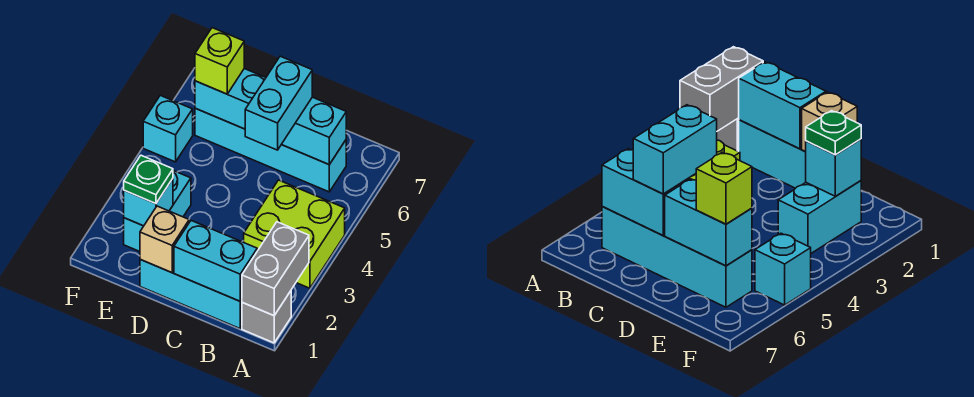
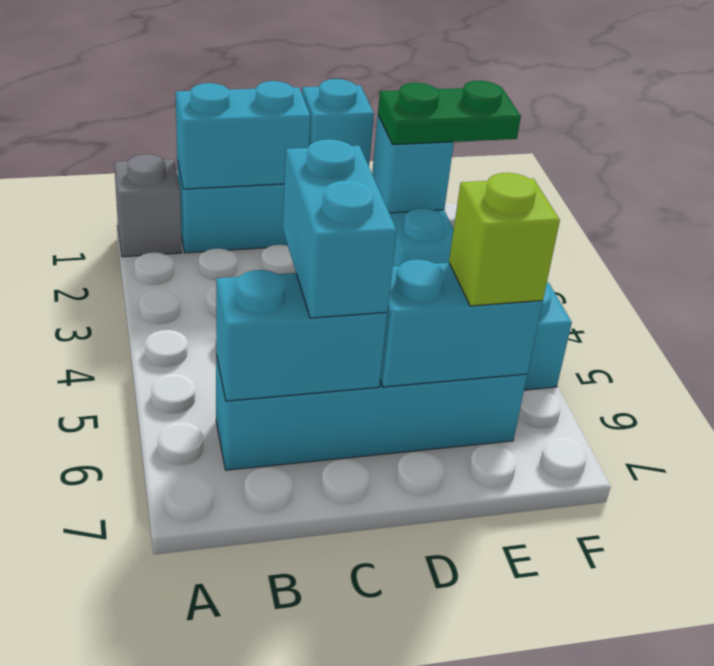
grey 1x2 brick [242,222,309,316] -> none
lime 2x2 brick [244,180,345,288] -> none
tan 1x1 brick [140,206,189,273] -> cyan 1x1 brick [302,79,374,166]
green 1x1 plate [124,155,173,204] -> green 1x2 plate [378,81,521,145]

